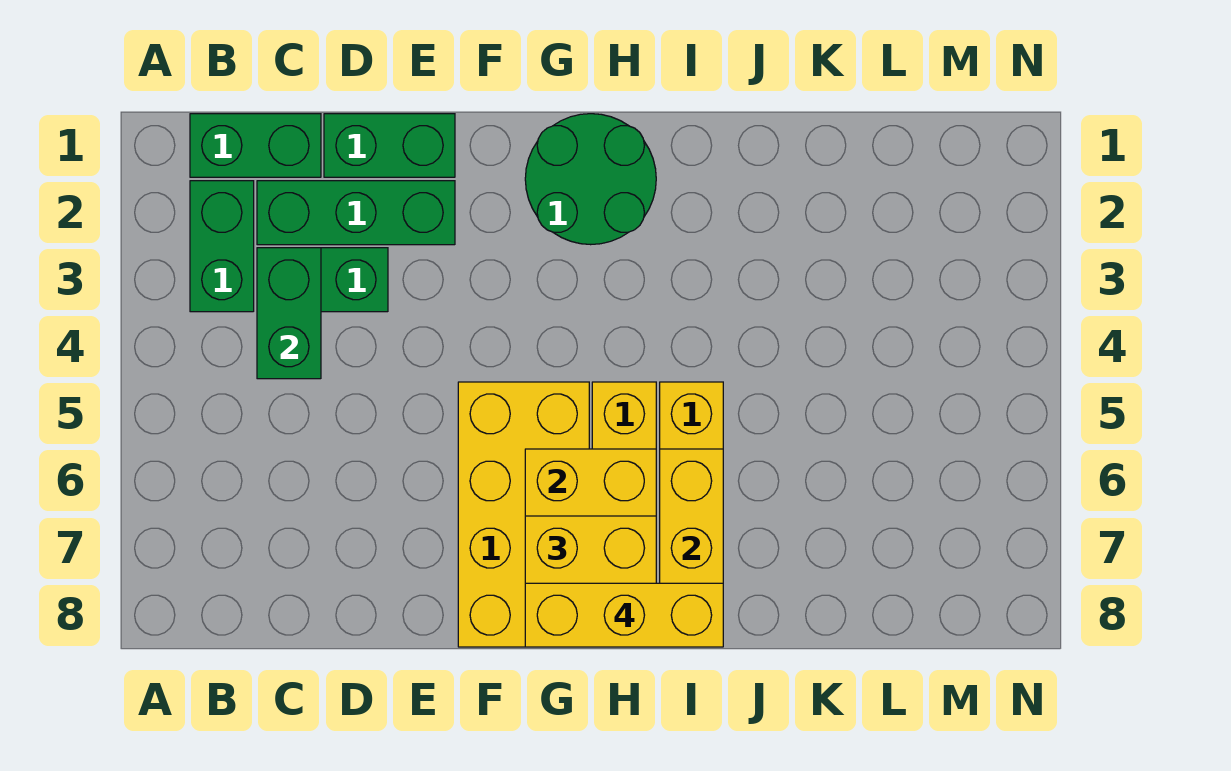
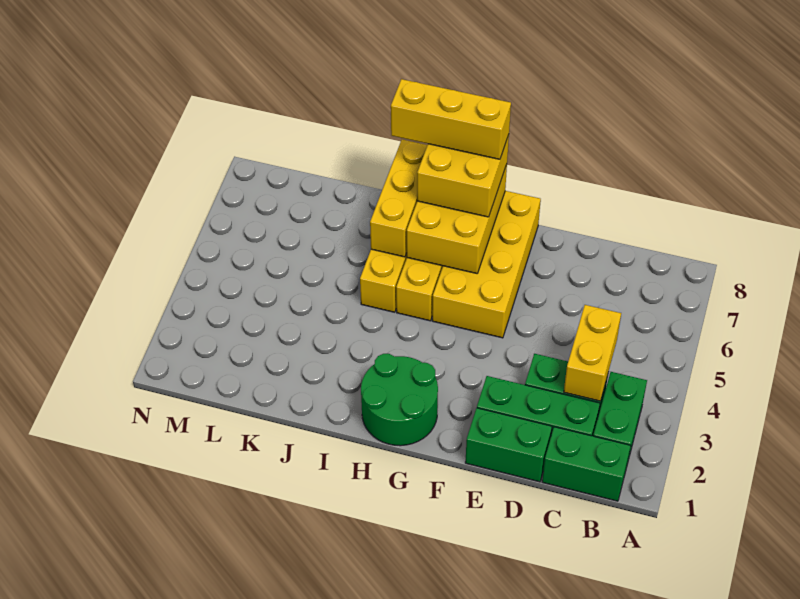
green 1x2 brick [257,248,321,379] -> yellow 1x2 brick [564,305,621,401]

